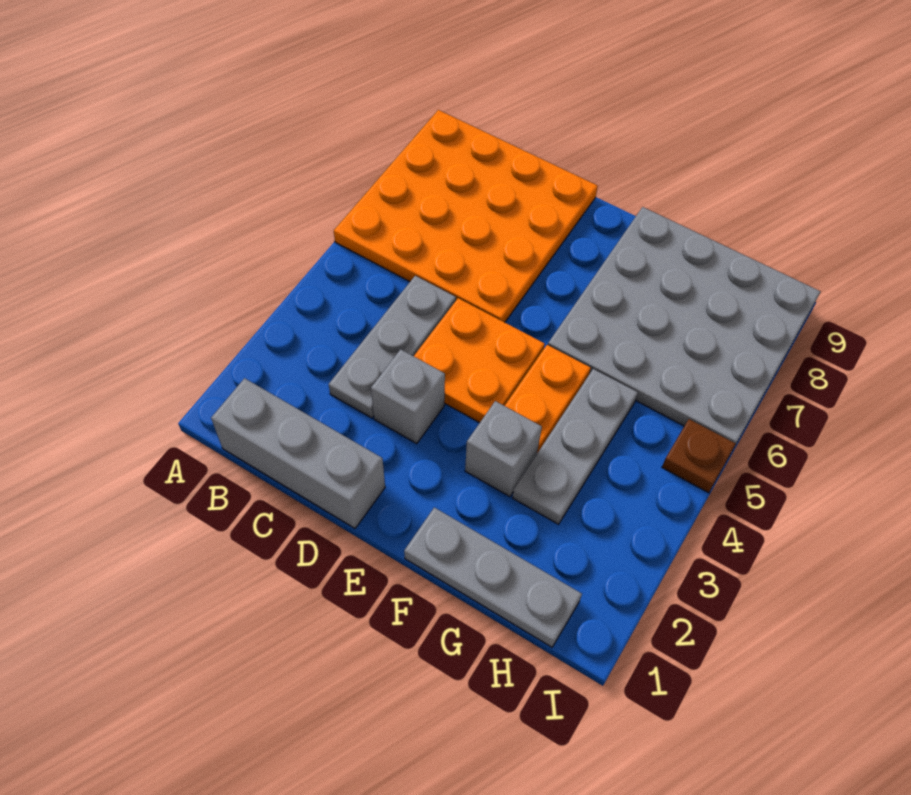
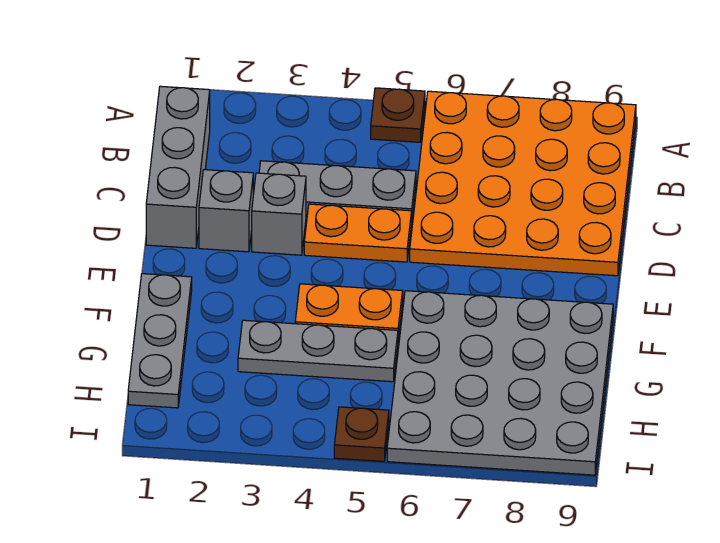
none -> brown 1x1 plate [371,88,425,142]
orange 2x2 plate [414,298,545,423] -> orange 1x2 plate [304,204,412,262]
grey 1x1 brick [465,401,542,497] -> grey 1x1 brick moved to [199,170,253,252]

